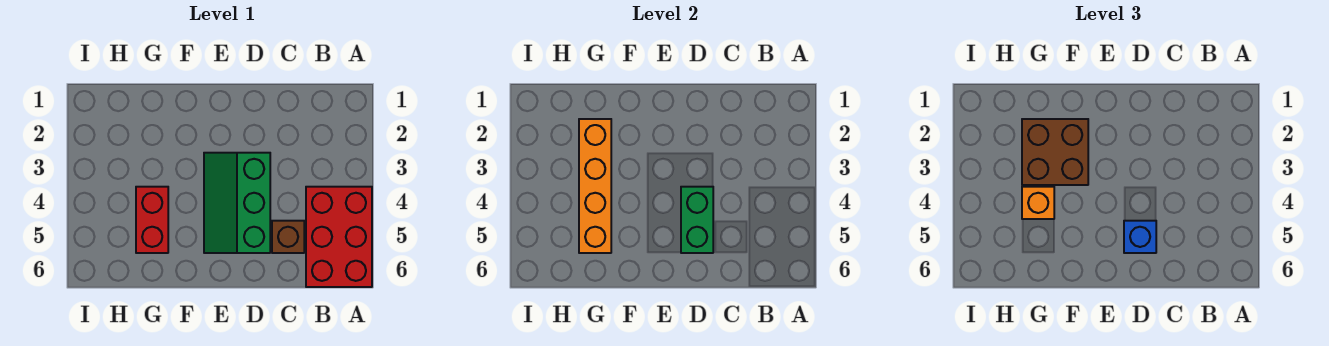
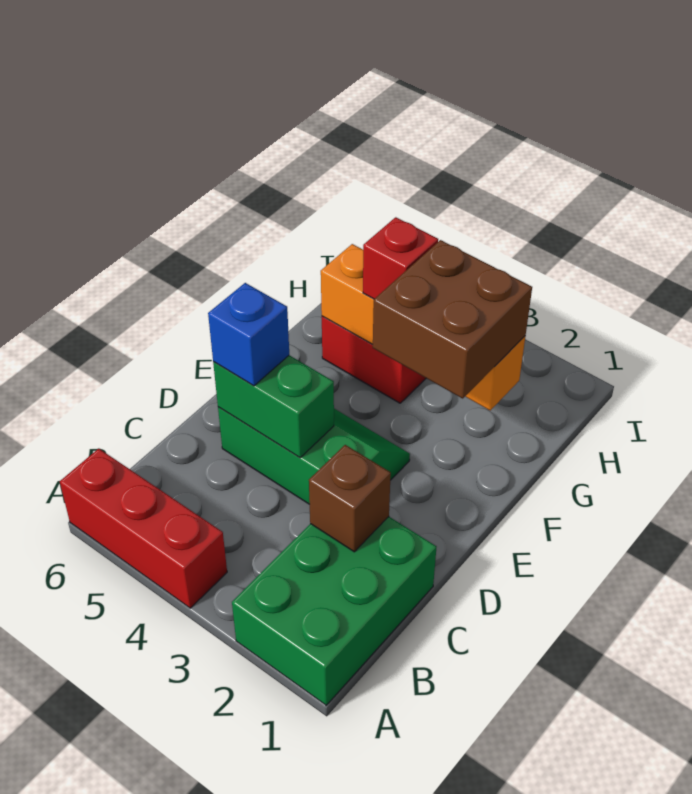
none -> green 2x3 brick [232,517,436,705]
red 2x3 brick [306,187,372,287] -> red 1x3 brick [60,449,227,608]
brown 1x1 brick [272,221,304,253] -> brown 1x1 brick moved to [309,445,391,552]
orange 1x1 brick [1022,187,1054,219] -> red 1x1 brick [363,217,438,299]

